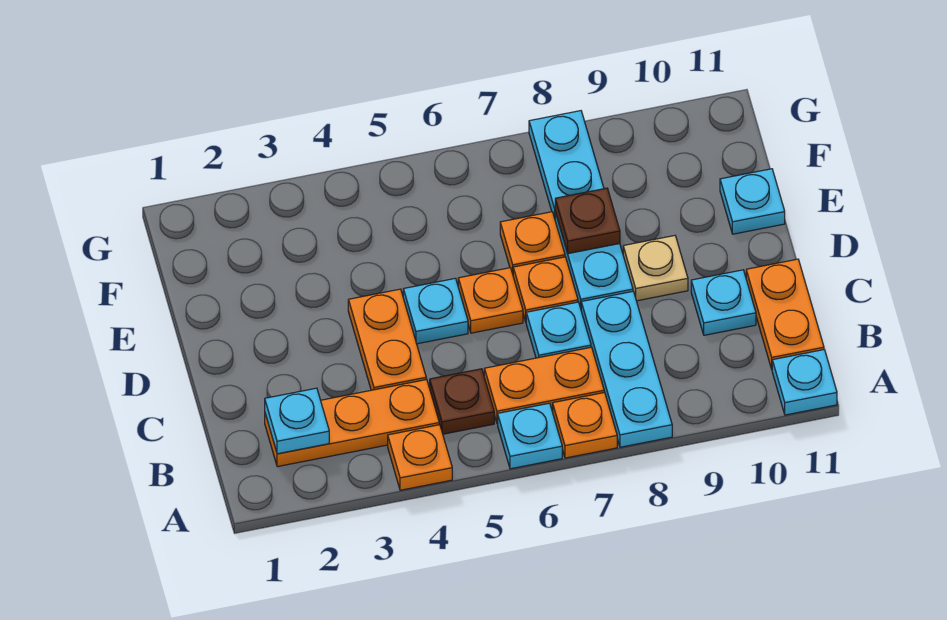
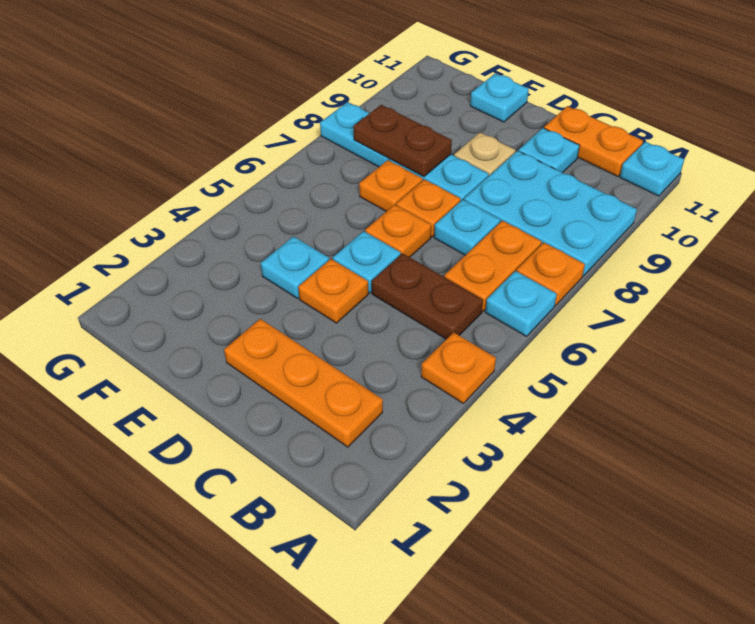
cyan 1x3 plate [581,292,672,447] -> cyan 2x3 plate [464,151,637,276]
orange 1x3 plate [265,379,439,467] -> orange 1x3 plate turned to [224,319,383,447]
cyan 1x1 plate [265,388,329,454] -> cyan 1x1 plate moved to [261,236,329,298]
brown 1x1 plate [430,369,494,434] -> brown 1x2 plate [372,253,483,339]
orange 1x2 plate [348,289,426,390] -> orange 1x1 plate [298,259,368,323]
brown 1x1 plate [555,188,620,254] -> brown 1x2 plate [353,105,452,176]

